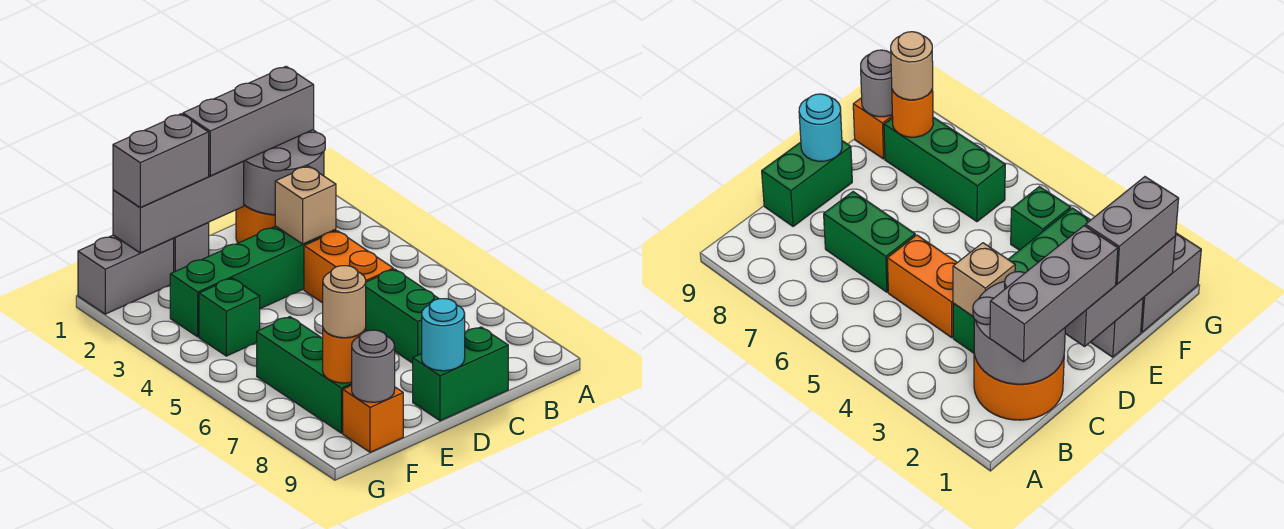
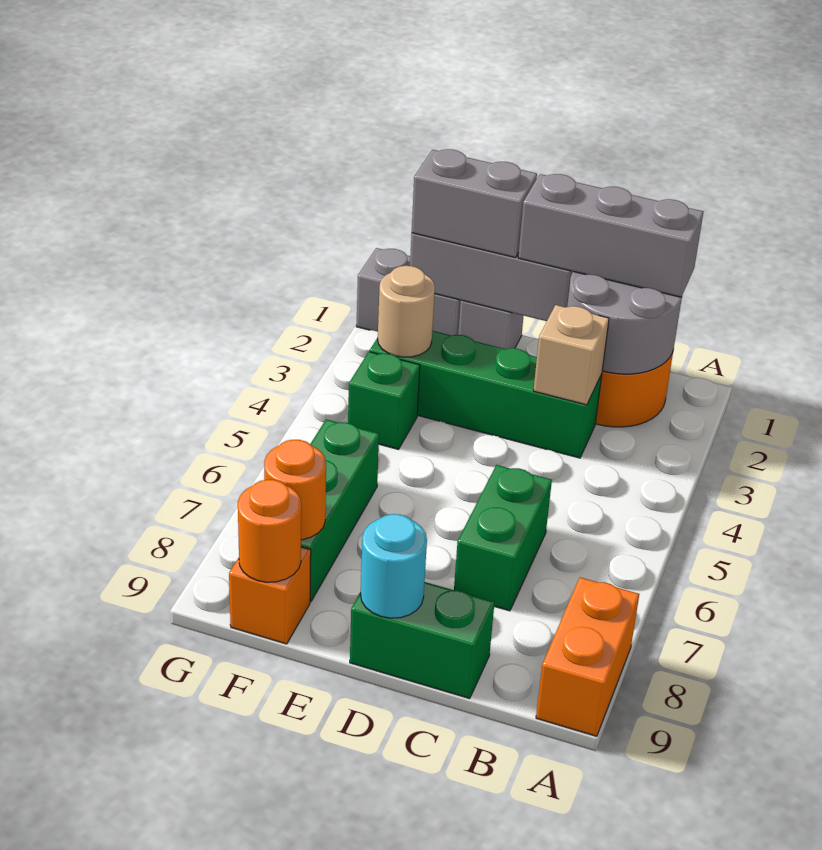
orange 1x2 brick [304,231,393,303] -> orange 1x2 brick moved to [536,577,639,736]
tan 1x1 round brick [323,266,366,338] -> tan 1x1 round brick moved to [378,266,435,357]
grey 1x1 round brick [352,330,395,402] -> orange 1x1 round brick [238,480,301,582]

